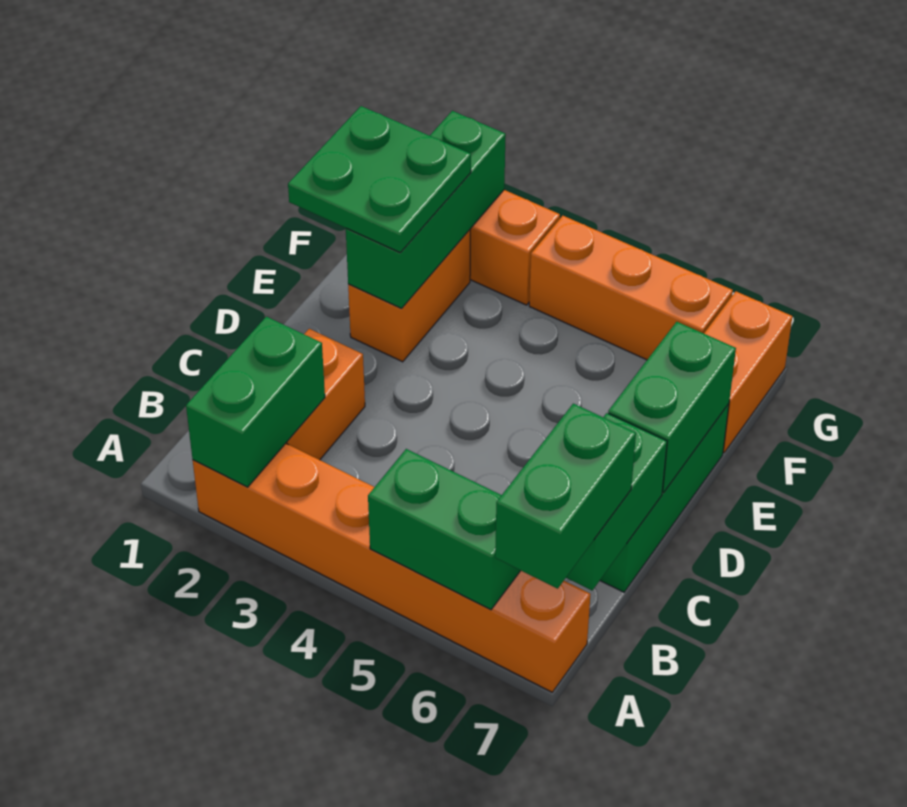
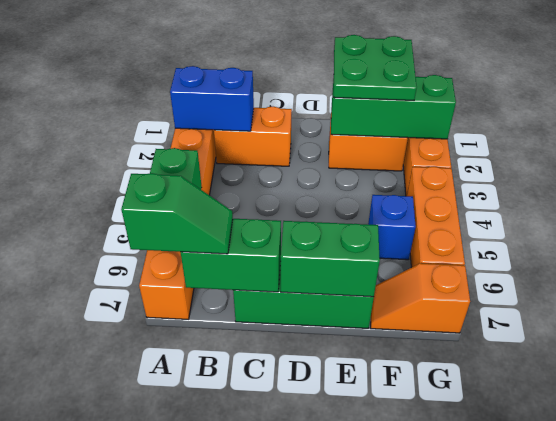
green 1x2 brick [186,317,325,487] -> blue 1x2 brick [170,66,254,131]
green 1x2 brick [495,404,636,589] -> green 1x2 slope [121,173,233,254]
none -> blue 1x1 brick [368,195,416,260]
orange 1x2 brick [704,292,792,453] -> orange 1x2 slope [371,263,470,333]

